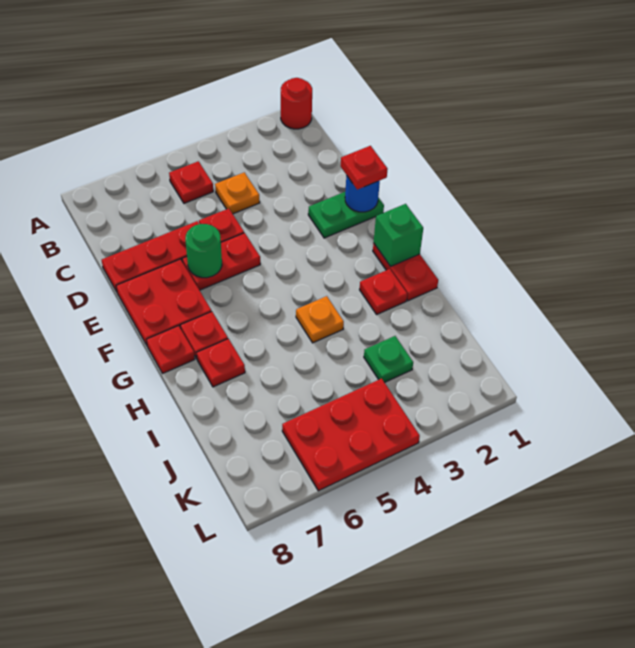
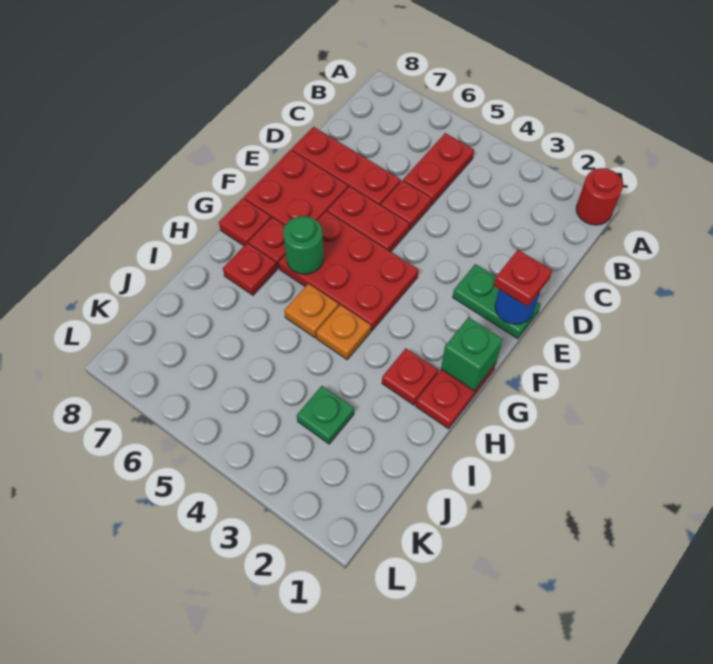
red 1x1 plate [169,161,213,203] -> red 1x2 plate [403,133,474,205]
orange 1x1 plate [215,172,260,214] -> orange 1x1 plate moved to [284,284,339,338]
green 1x1 round brick [185,224,222,278] -> green 1x1 round brick moved to [283,216,324,274]
red 2x3 plate [282,379,420,491] -> red 2x3 plate moved to [279,211,418,331]

